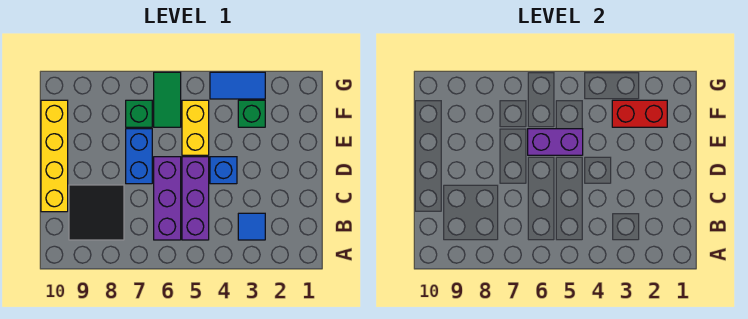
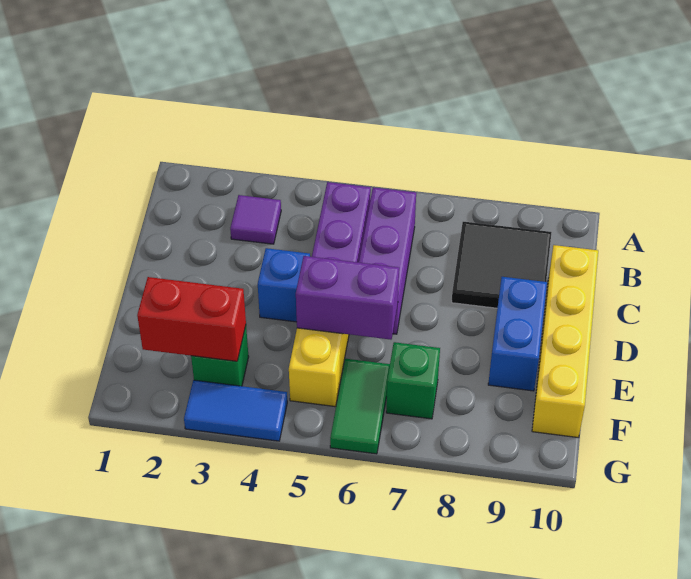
blue 1x1 tile [238,213,265,240] -> purple 1x1 tile [230,195,281,244]
blue 1x2 brick [126,129,152,184] -> blue 1x2 brick moved to [488,277,547,391]

